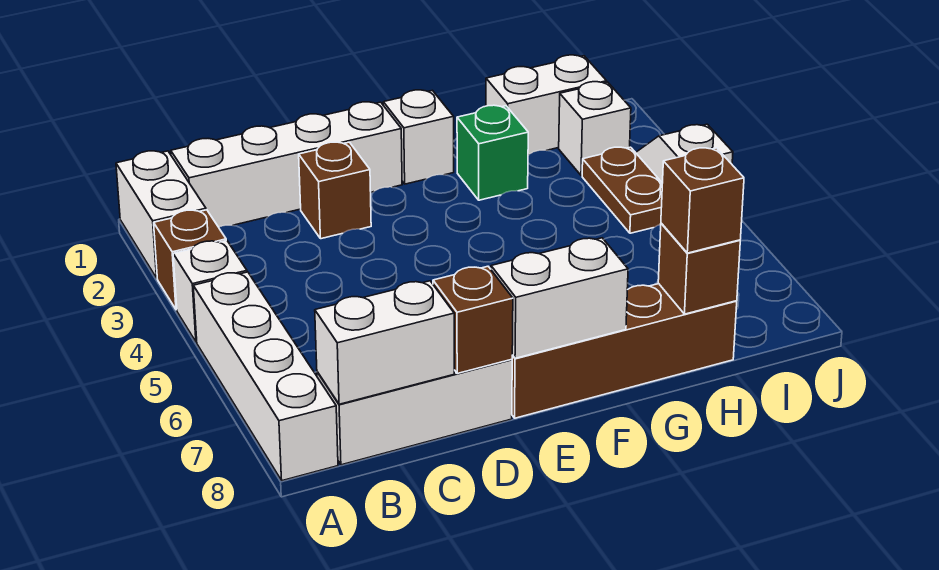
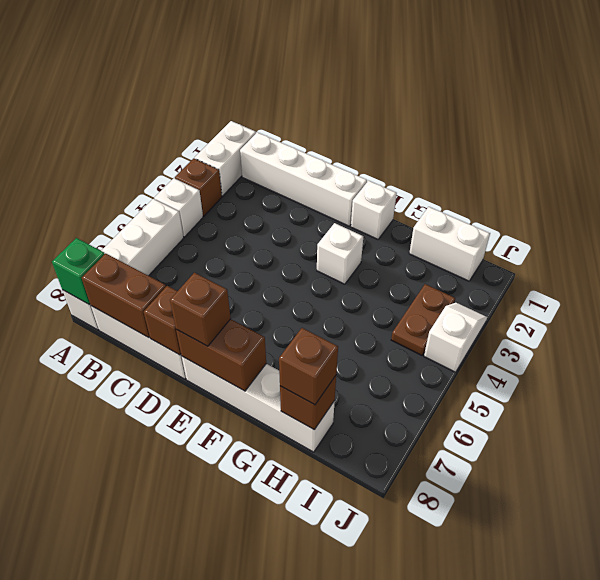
white 1x2 brick [315,281,454,404] -> brown 1x2 brick [82,253,166,338]
brown 1x1 brick [299,142,371,239] -> brown 1x1 brick moved to [170,273,231,346]
brown 1x4 brick [512,284,737,418] -> white 1x4 brick [182,357,335,452]
white 1x2 brick [491,238,628,358] -> brown 1x2 brick [176,319,266,391]
green 1x1 brick [457,105,528,200] -> green 1x1 brick moved to [52,238,105,304]
white 1x1 brick [559,82,631,176] -> white 1x1 brick moved to [317,223,363,284]

